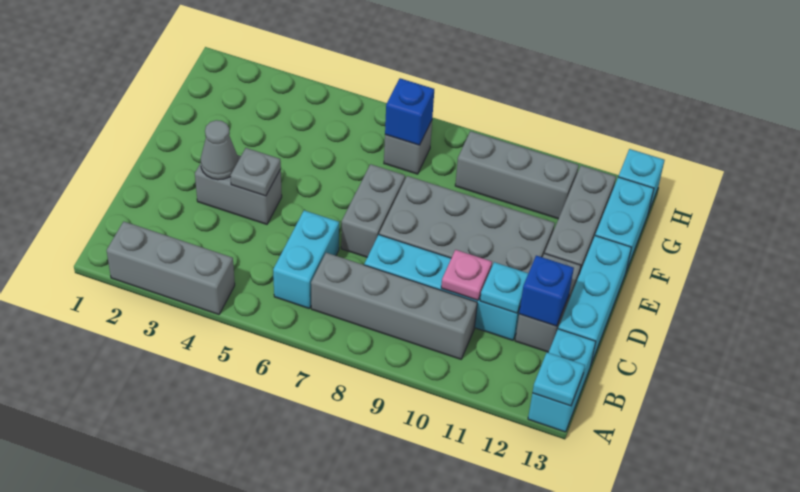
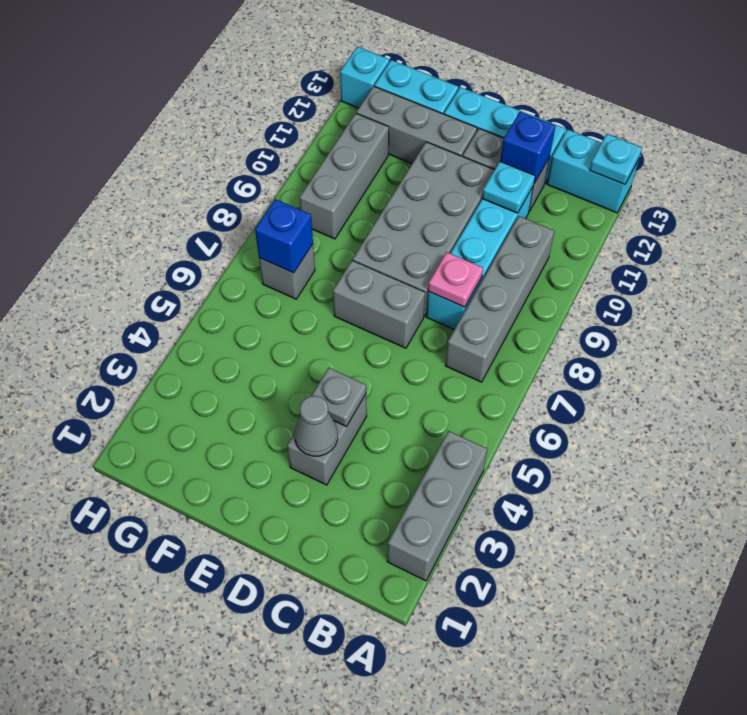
cyan 1x2 brick [273,210,339,309] -> none
pink 1x1 plate [441,250,492,300] -> pink 1x1 plate moved to [428,252,483,307]

